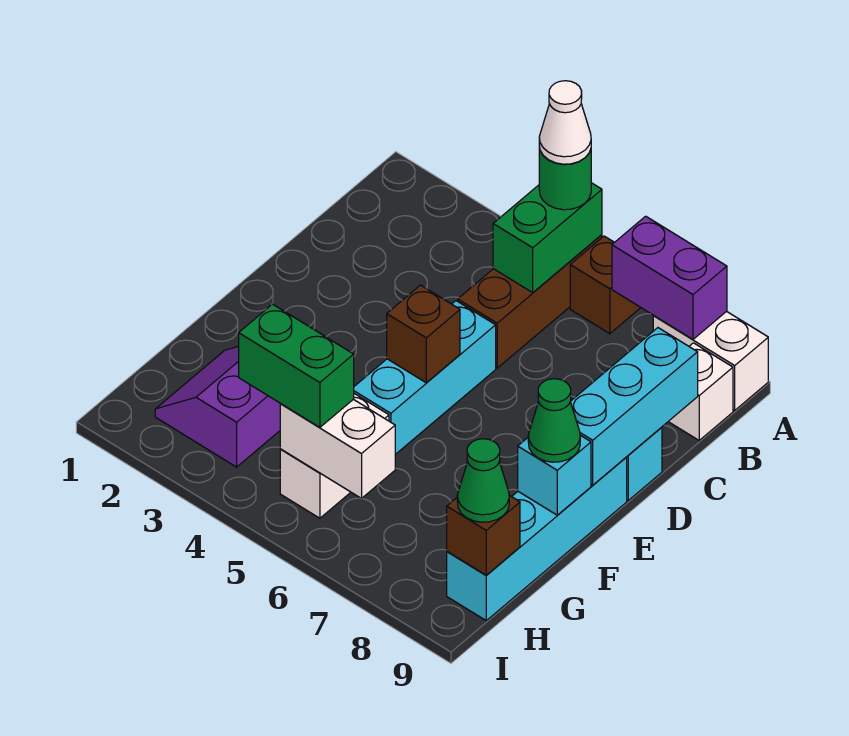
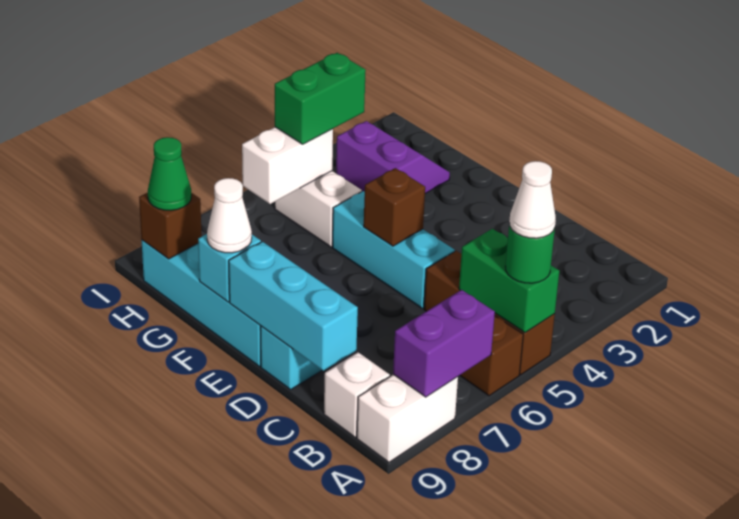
green 1x1 cone [528,379,580,462] -> white 1x1 cone [207,178,252,253]

